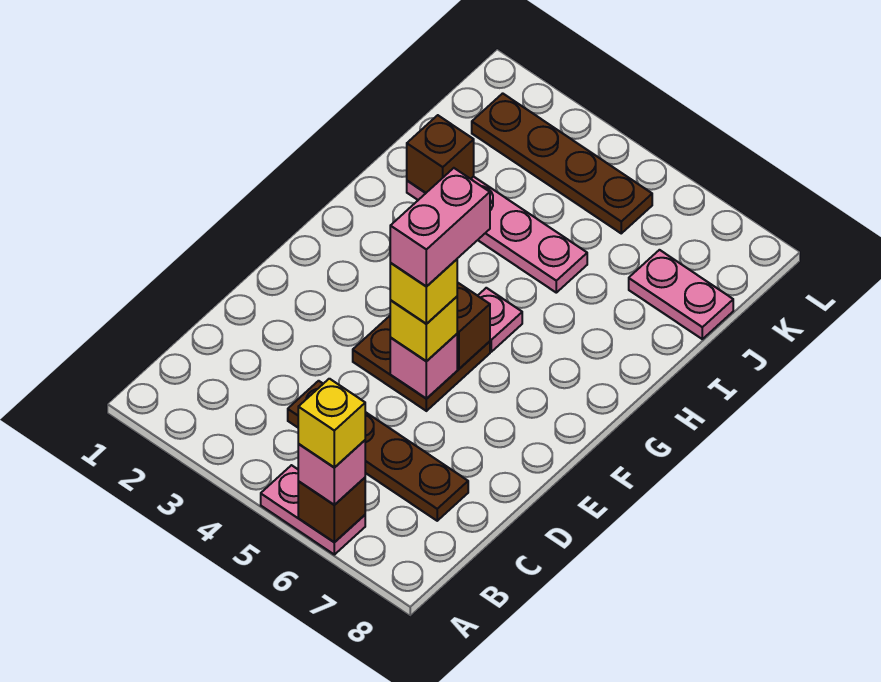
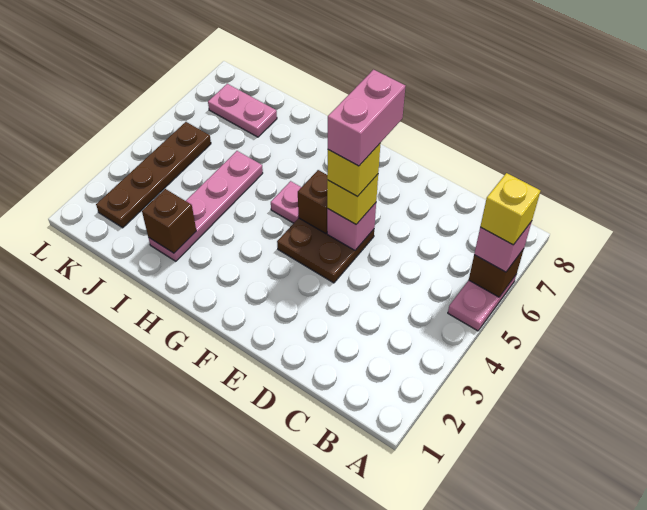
brown 1x4 plate [288,381,468,521] -> none
pink 1x2 brick [390,168,490,287] -> pink 1x2 brick turned to [328,70,405,166]
pink 1x2 plate [629,250,733,339] -> pink 1x2 plate turned to [208,84,277,137]

